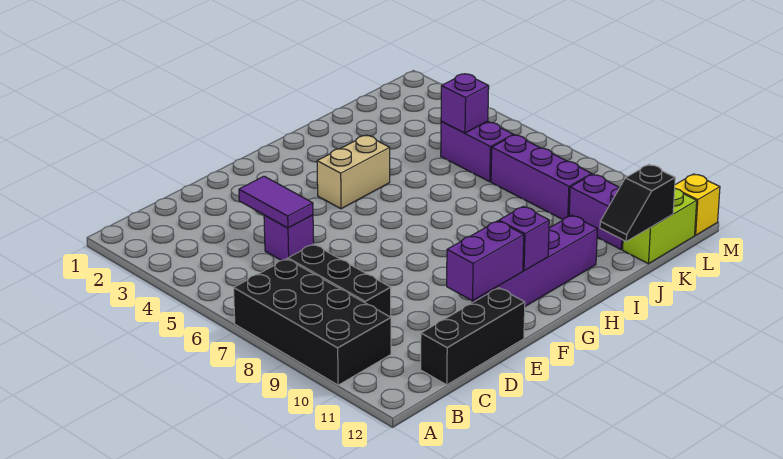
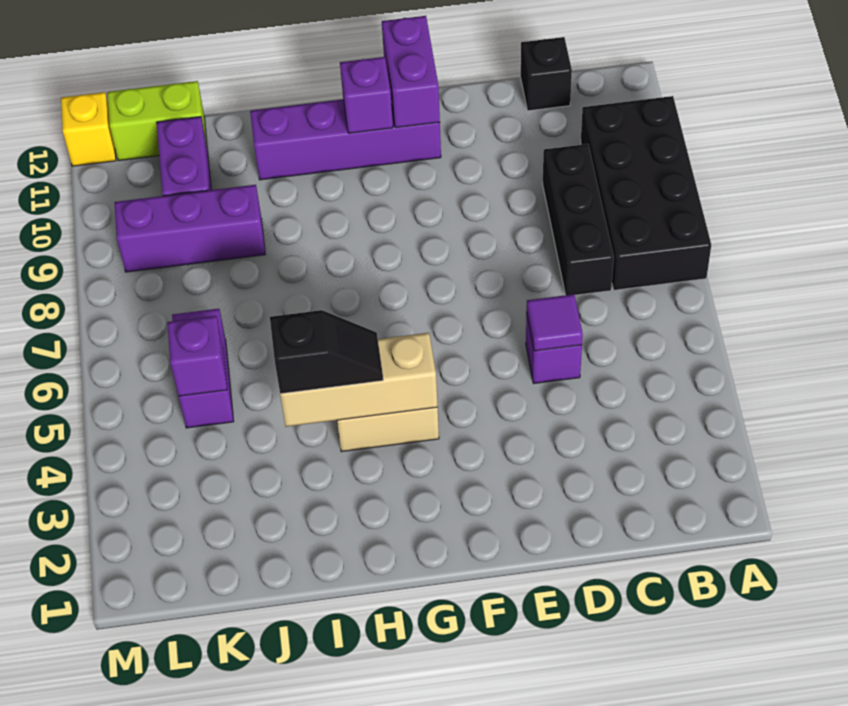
black 1x3 brick [421,288,525,385] -> black 1x1 brick [521,37,572,111]
purple 1x2 tile [239,176,313,228] -> purple 1x1 tile [527,294,583,351]
purple 1x2 brick [447,221,524,301] -> purple 1x2 brick turned to [382,16,440,128]
none -> tan 1x3 brick [280,333,438,427]
black 1x2 slope [600,165,675,241] -> black 1x2 slope moved to [270,310,383,394]
purple 1x3 brick [491,135,592,219] -> purple 1x3 brick turned to [114,185,265,272]

